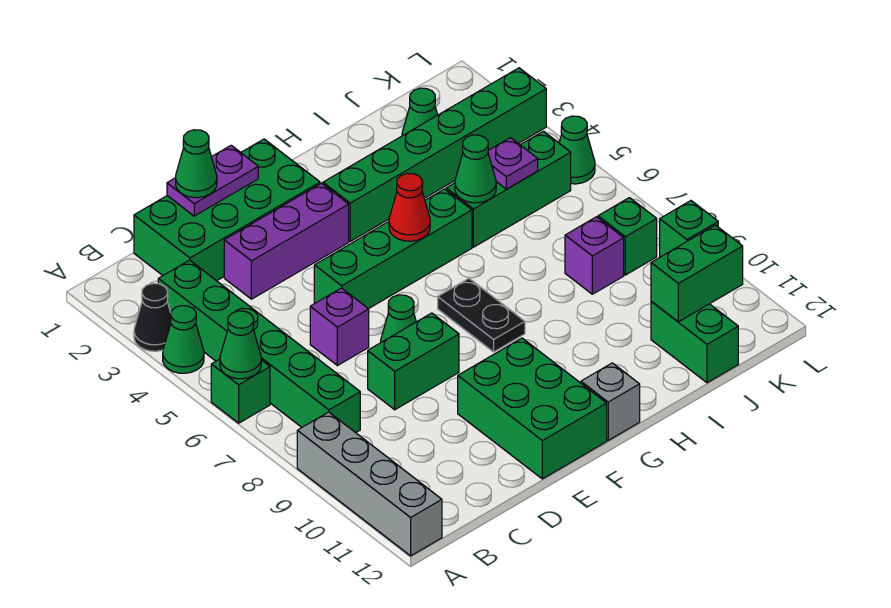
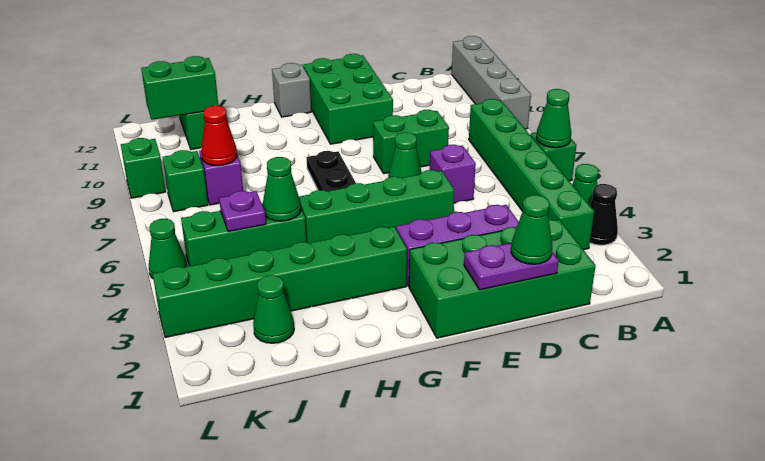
red 1x1 cone [389,173,430,241] -> red 1x1 cone moved to [201,106,237,166]

